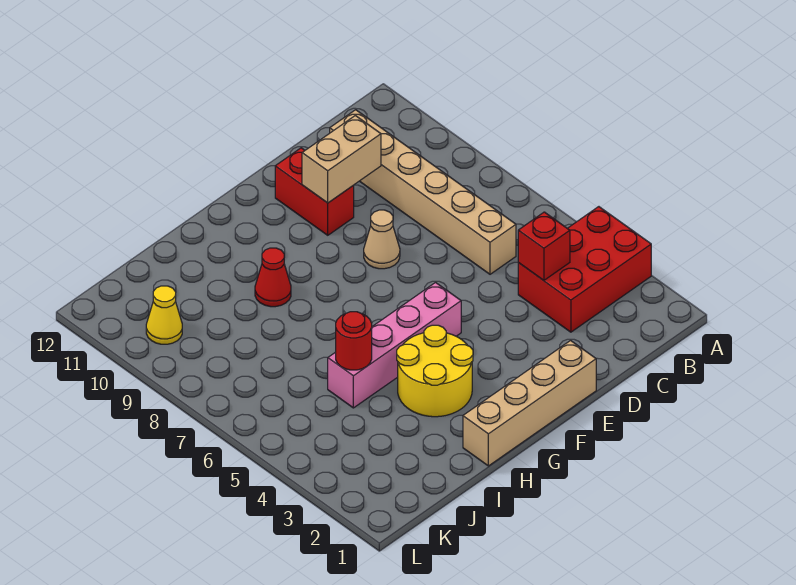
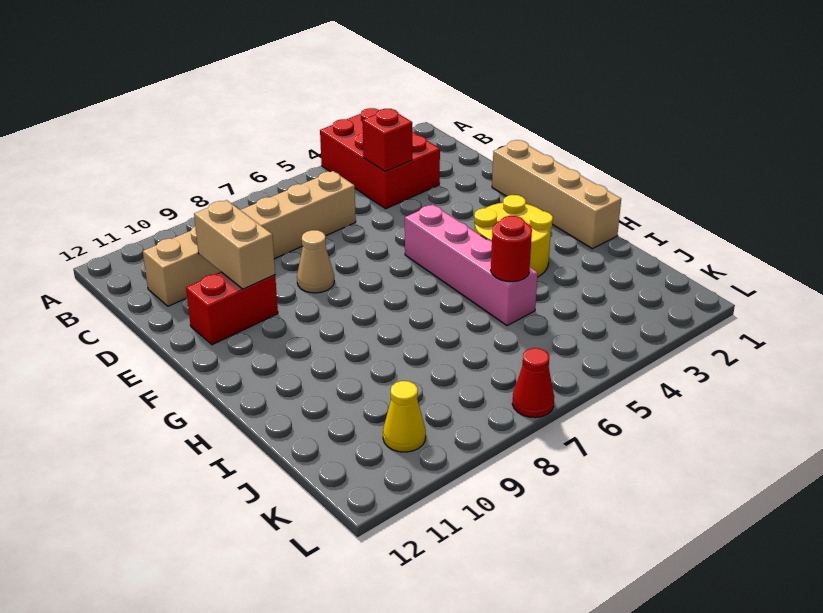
red 1x1 cone [255,248,291,307] -> red 1x1 cone moved to [512,348,554,418]

